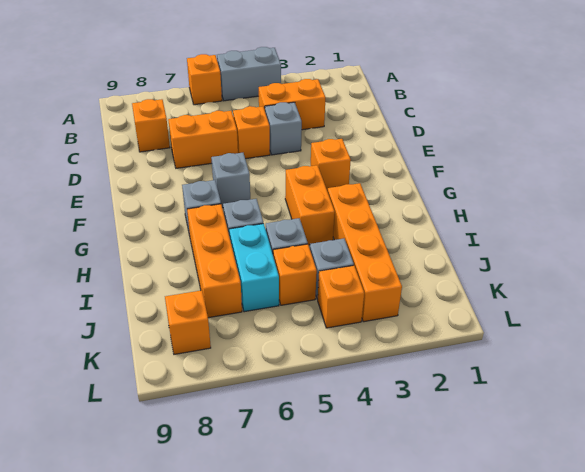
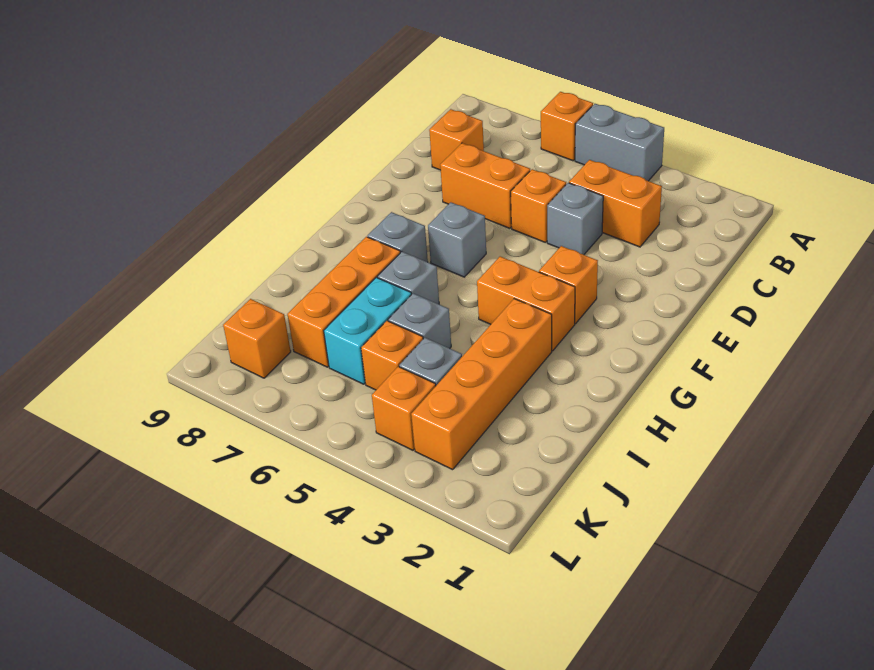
orange 1x2 brick [285,165,335,245] -> orange 1x2 brick turned to [477,256,575,351]

